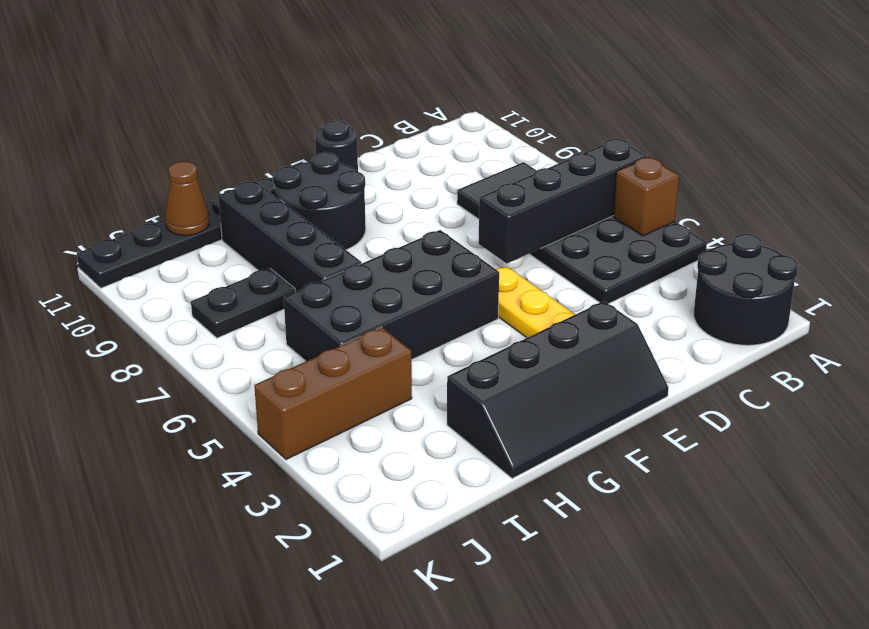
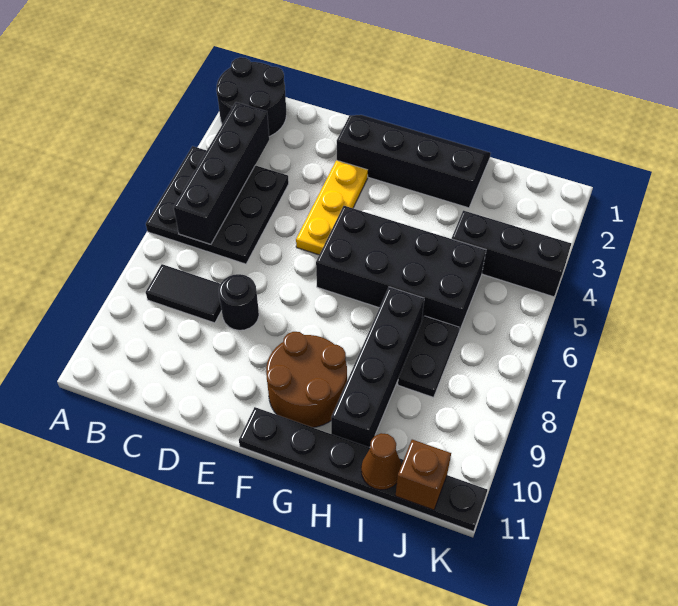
brown 1x1 brick [613,157,679,236] -> brown 1x1 brick moved to [396,440,451,510]
black 1x4 brick [479,139,647,263] -> black 1x4 brick turned to [174,102,269,244]
black 1x1 round brick [315,120,358,171] -> black 1x1 round brick moved to [219,274,259,330]
black 2x2 round brick [273,152,366,250] -> brown 2x2 round brick [266,332,347,428]
brown 1x3 brick [254,327,412,460] -> black 1x3 brick [452,210,571,297]
black 1x2 plate [191,268,295,338] -> black 1x2 plate turned to [398,316,459,397]

